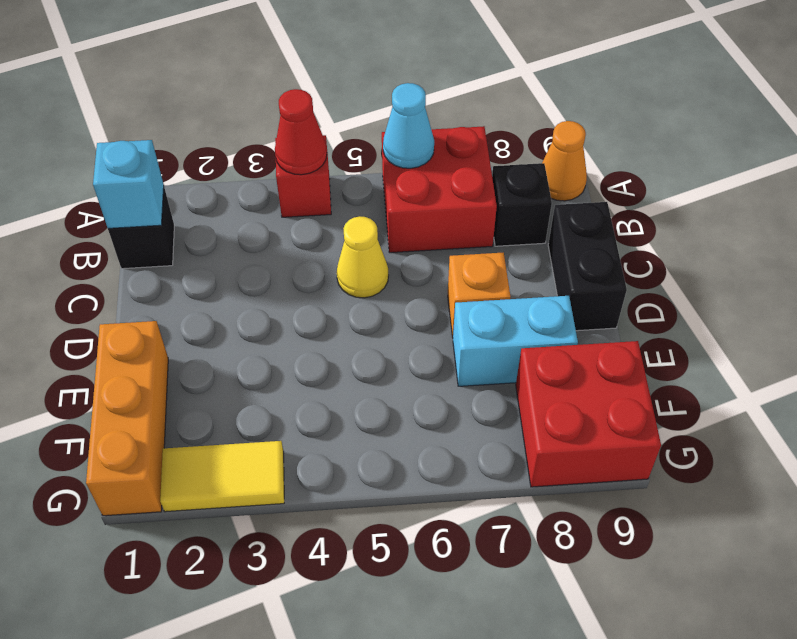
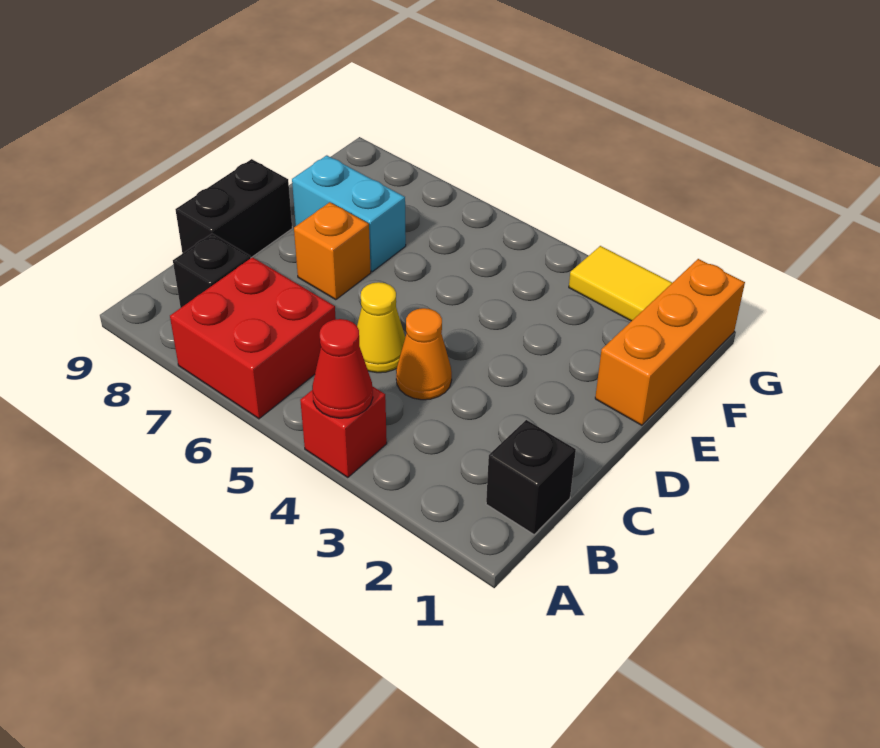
cyan 1x1 cone [383,83,434,168] -> none
orange 1x1 cone [542,121,587,201] -> orange 1x1 cone moved to [396,308,452,400]
cyan 1x1 brick [93,140,164,228] -> none
red 2x2 brick [516,341,661,487] -> none

